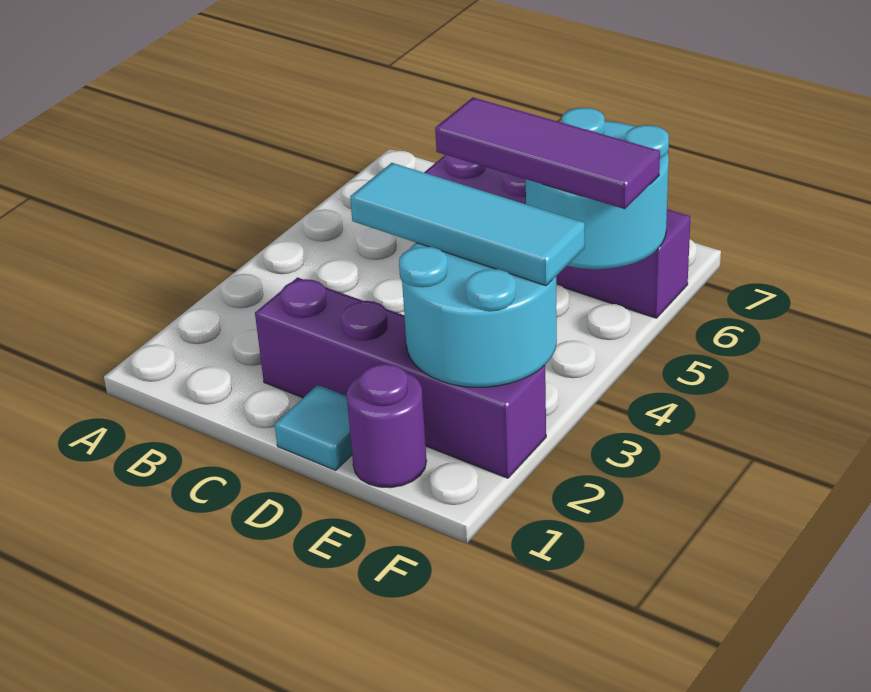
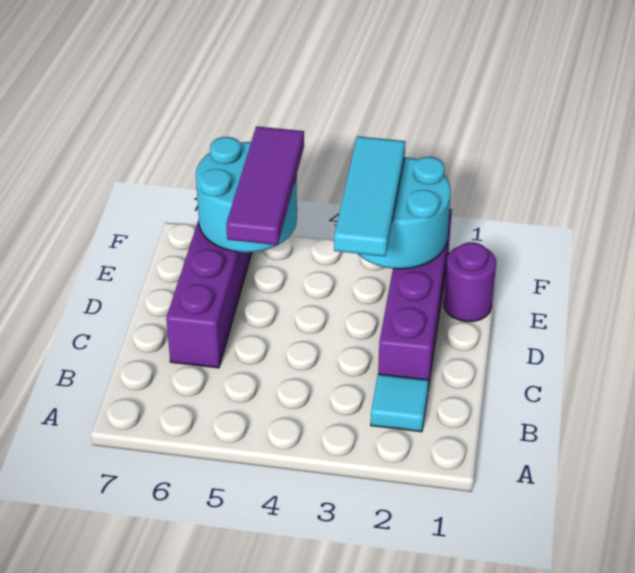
cyan 1x1 tile [275,385,352,470] -> cyan 1x1 tile moved to [371,374,429,432]

